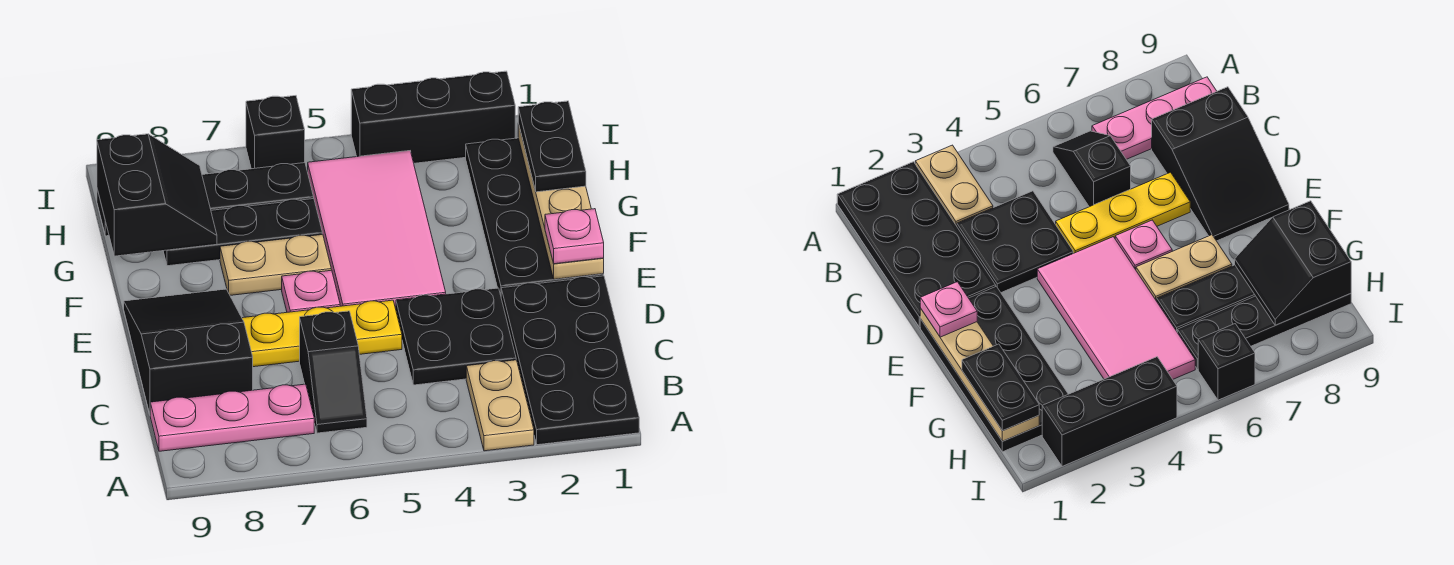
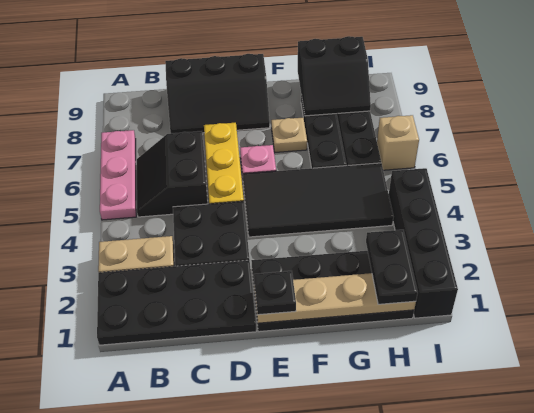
black 1x2 slope [300,311,367,433] -> black 2x2 slope [137,131,208,217]
pink 1x3 plate [150,384,314,451] -> pink 1x3 plate moved to [100,130,136,220]
black 2x3 slope [124,289,253,414] -> black 2x3 slope turned to [165,54,270,133]
pink 1x1 plate [545,209,604,264] -> black 1x1 plate [254,271,296,315]
pink 2x4 tile [308,151,446,309] -> black 2x4 tile [243,163,393,237]
tan 1x2 plate [220,234,331,295] -> tan 1x1 plate [271,118,307,152]
black 1x2 plate [518,101,586,192] -> black 1x2 plate turned to [366,230,418,304]
black 1x3 brick [351,71,515,163] -> black 1x4 brick [389,168,458,318]
black 1x1 brick [246,96,305,169] -> tan 1x1 brick [377,115,419,170]

